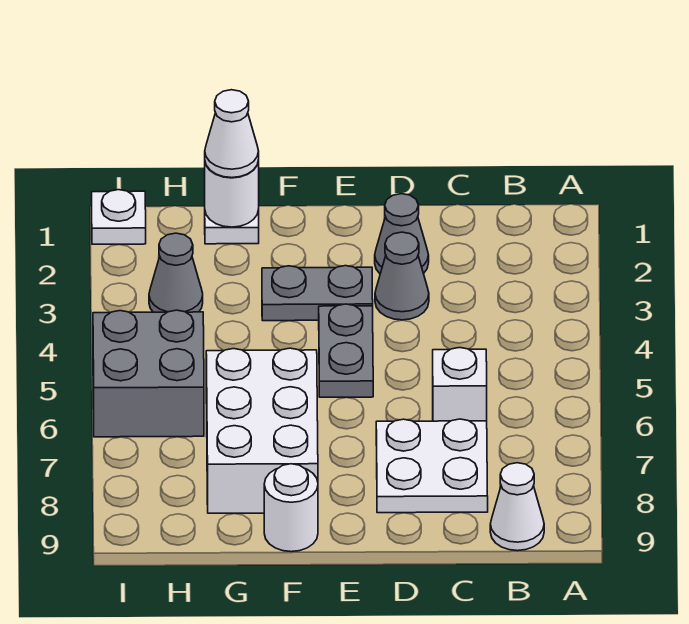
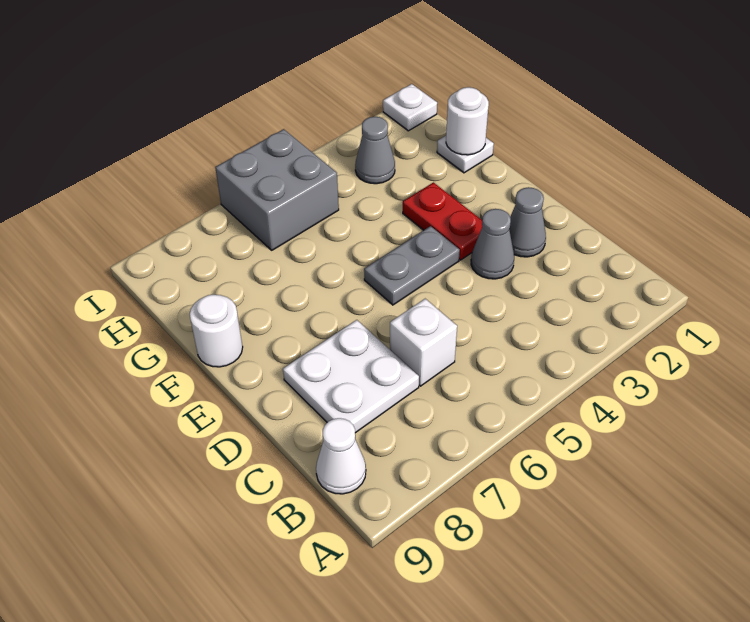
grey 1x2 plate [262,266,373,321] -> red 1x2 plate [403,182,482,260]
white 2x3 brick [206,348,318,513] -> none
white 1x1 cone [205,90,259,178] -> none

